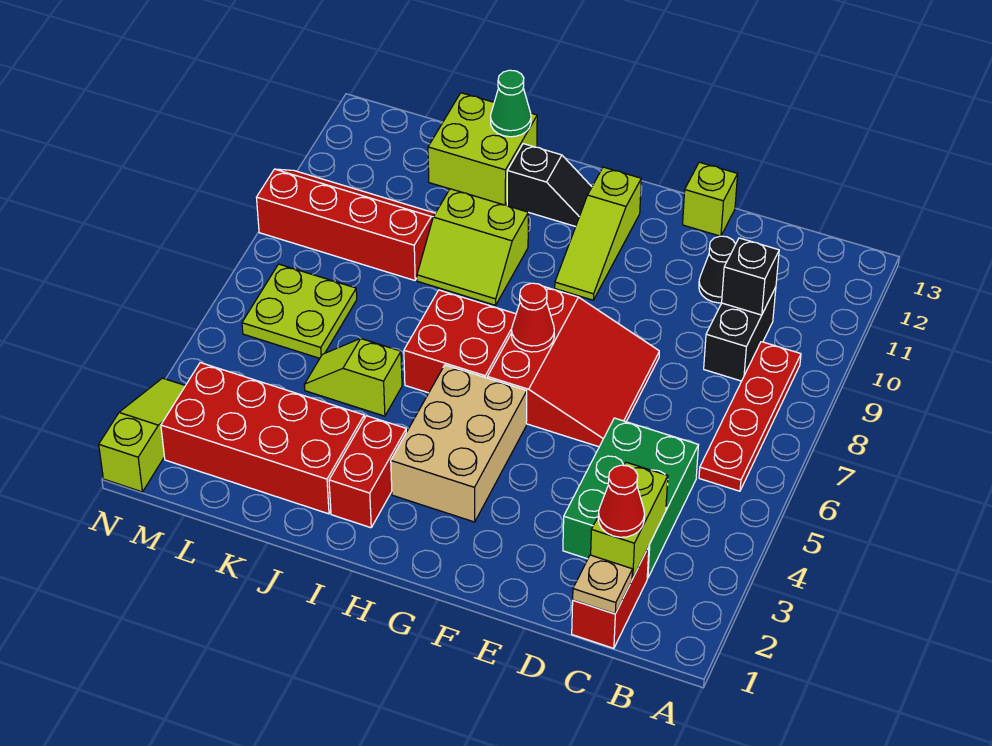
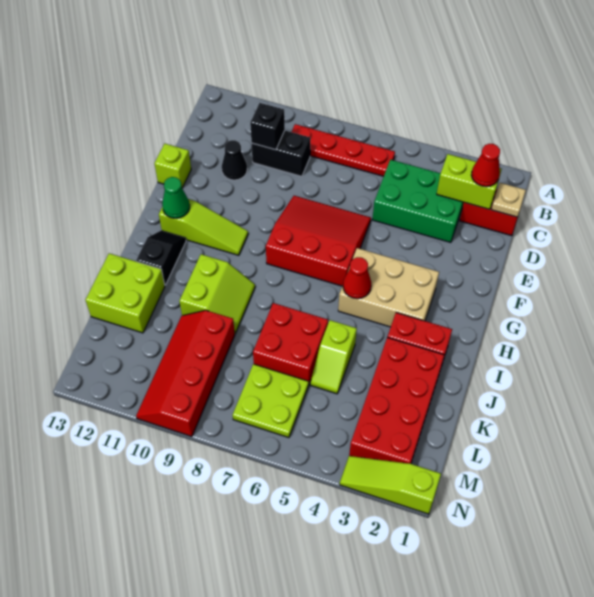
red 1x1 cone [512,283,554,352] -> red 1x1 cone moved to [343,257,371,299]
red 2x2 brick [404,290,516,393] -> red 2x2 brick moved to [253,303,328,384]
green 1x1 cone [491,70,531,137] -> green 1x1 cone moved to [162,177,190,218]

